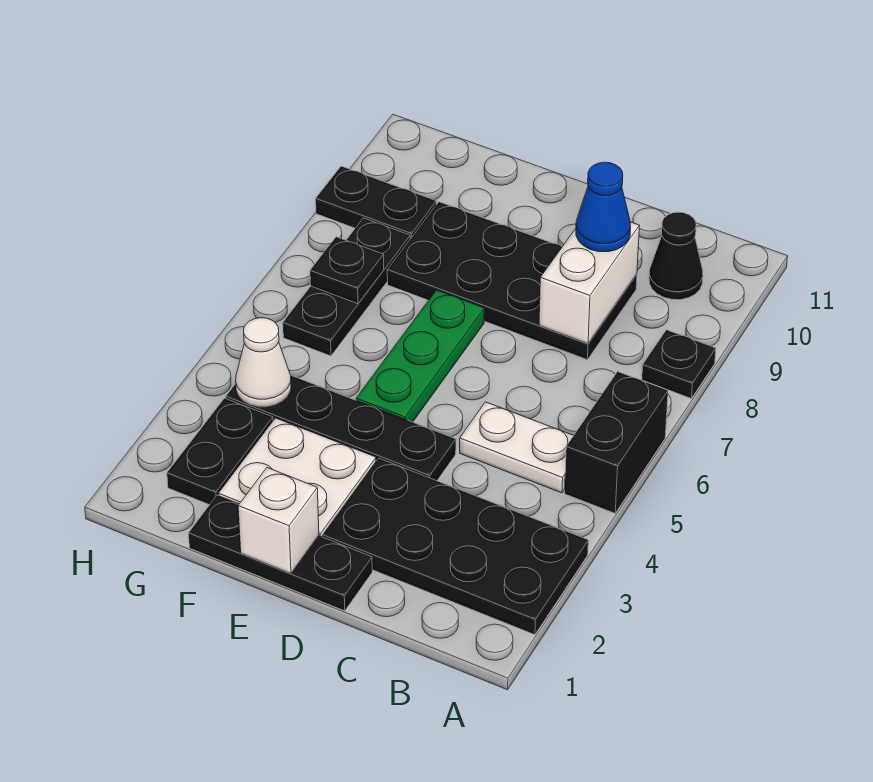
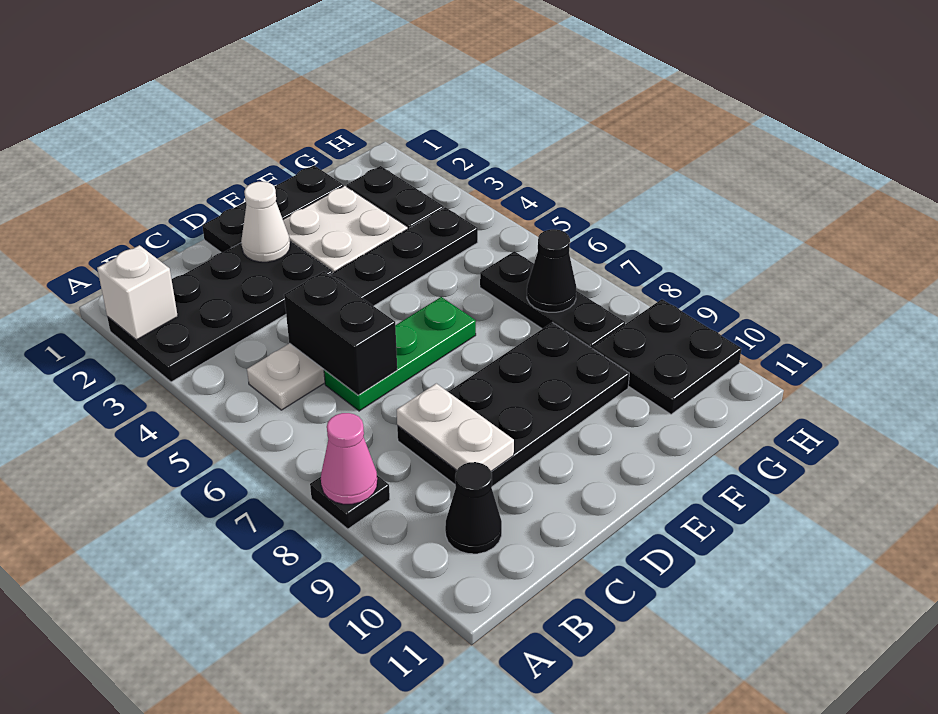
black 1x2 brick [565,372,668,513] -> black 1x2 brick moved to [284,271,397,395]
none -> pink 1x1 cone [321,413,377,504]
white 1x2 brick [539,222,639,344] -> white 1x2 plate [397,383,514,471]
blue 1x1 cone [576,162,631,252] -> none
white 1x1 brick [238,468,319,574] -> white 1x1 brick moved to [97,245,178,340]
green 1x3 plate [356,290,484,422] -> green 1x3 plate turned to [324,297,476,411]
white 1x1 cone [236,318,291,407] -> white 1x1 cone moved to [241,182,290,262]
black 1x1 plate [310,237,384,304] -> black 1x1 cone [527,229,576,312]
black 1x2 plate [316,166,436,239] -> black 2x2 plate [593,299,742,414]

